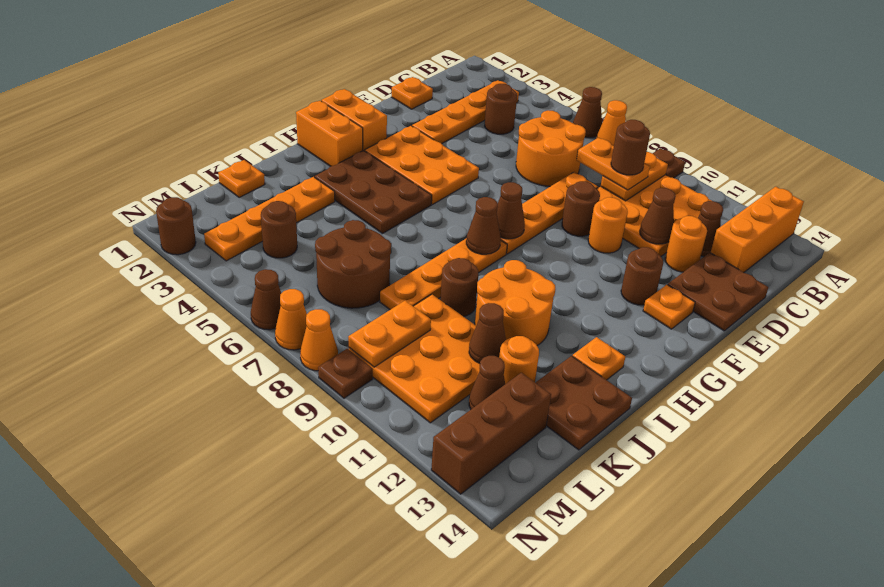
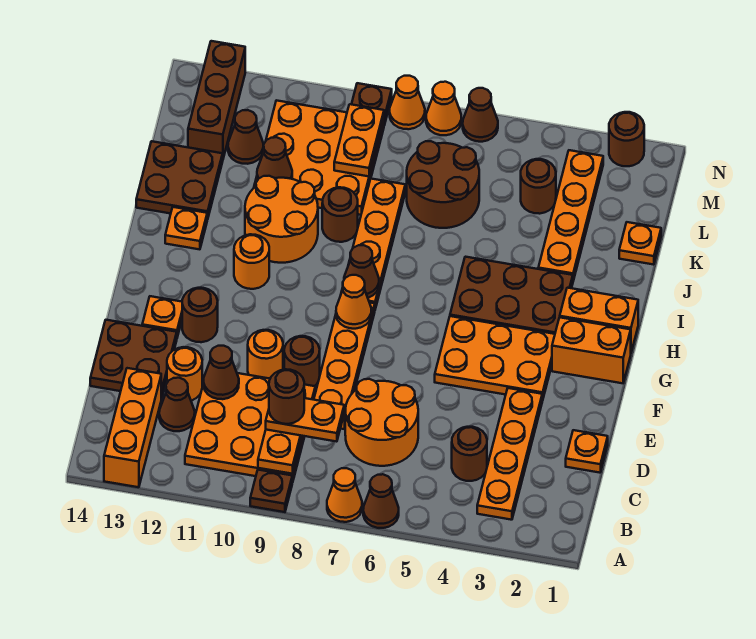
brown 1x1 cone [497,182,525,239] -> orange 1x1 cone [336,275,371,329]
orange 1x1 round brick [499,336,539,384] -> orange 1x1 round brick moved to [234,234,269,289]

